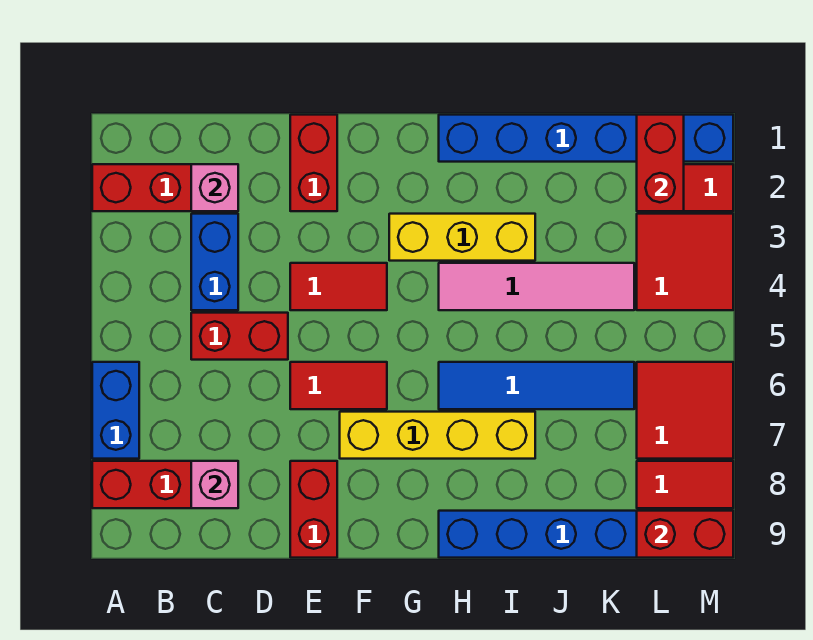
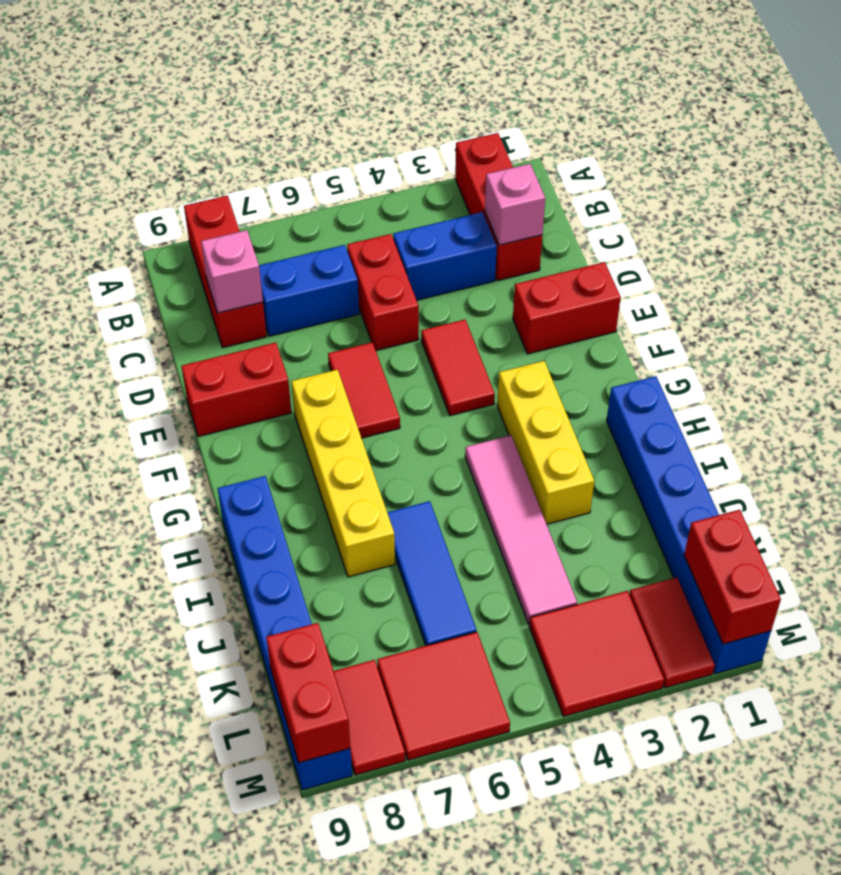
blue 1x2 brick [92,362,139,459] -> blue 1x2 brick moved to [259,245,359,336]
blue 1x4 tile [439,362,634,409] -> blue 1x3 tile [387,501,476,646]
red 1x2 brick [637,115,684,211] -> red 1x2 brick turned to [684,510,781,644]

